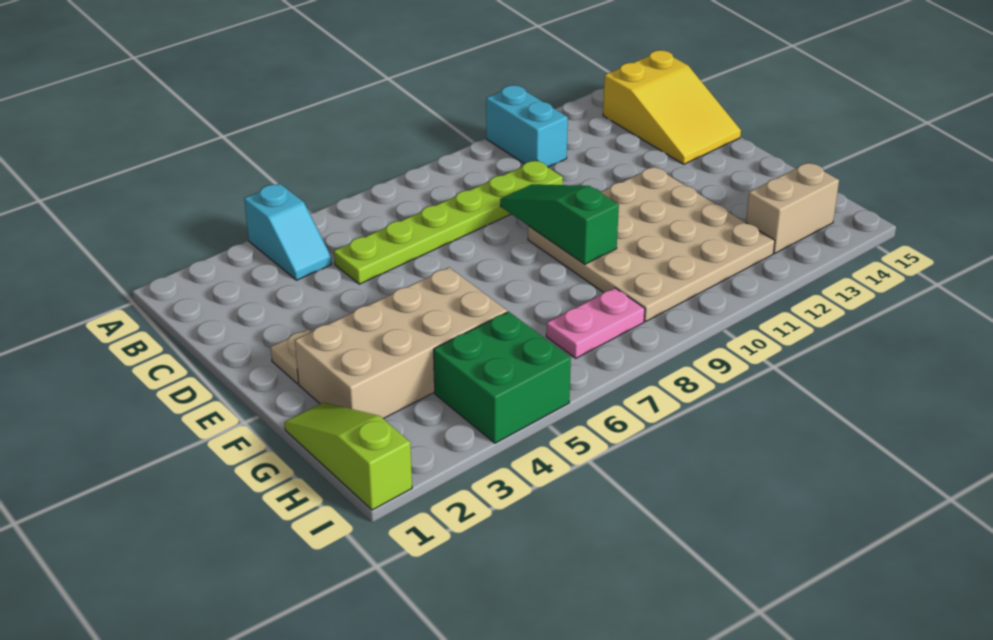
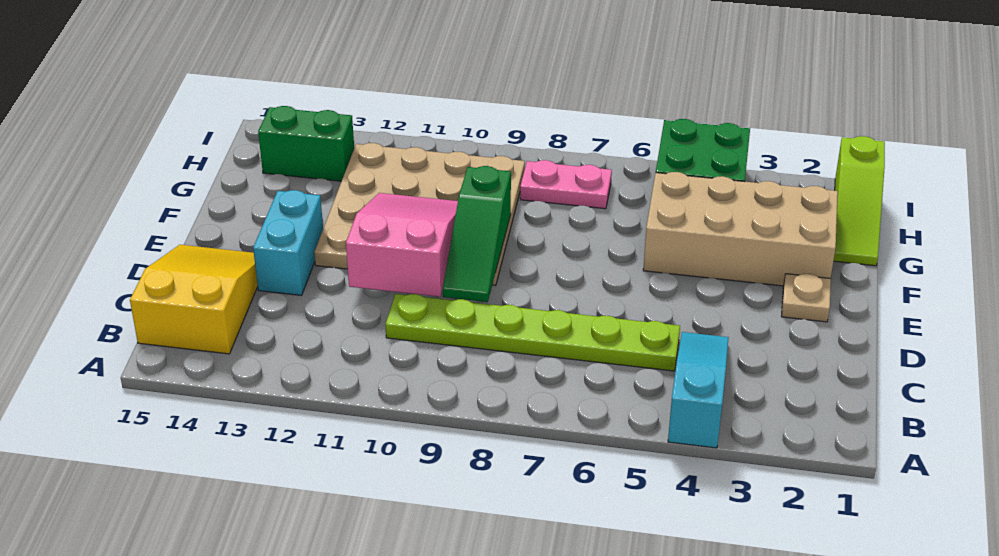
cyan 1x2 slope [244,184,332,280] -> cyan 1x3 slope [668,332,729,448]
cyan 1x2 brick [486,85,568,167] -> cyan 1x2 brick moved to [253,190,323,295]
none -> pink 2x3 slope [346,193,458,297]
tan 1x2 brick [746,163,839,253] -> green 1x2 brick [258,106,354,181]

